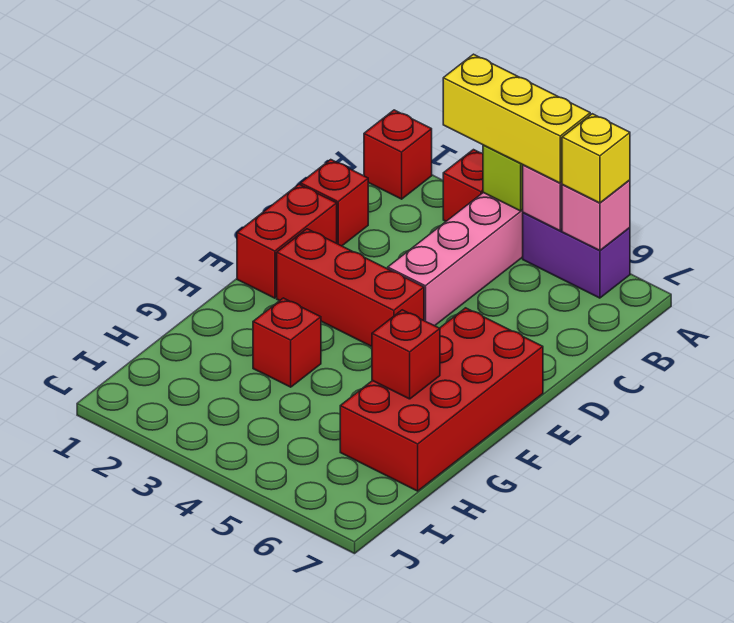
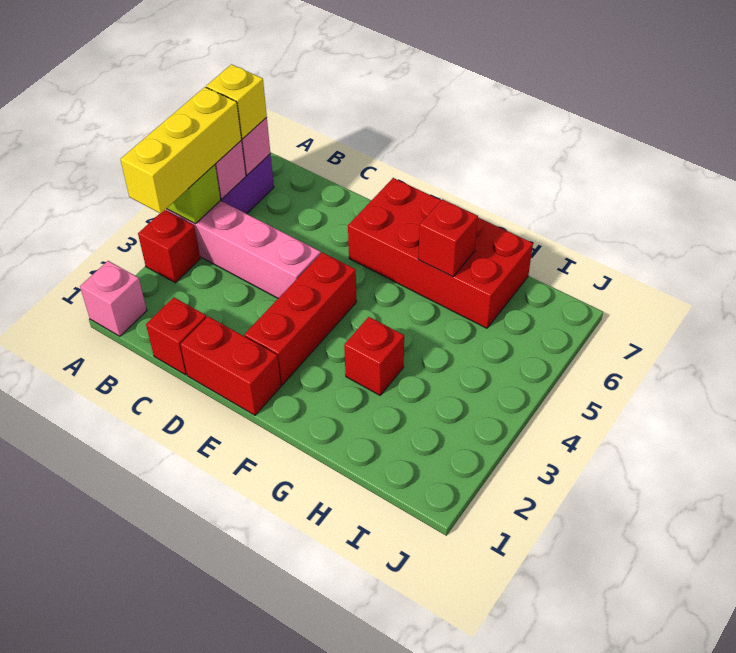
red 1x1 brick [364,110,432,199] -> pink 1x1 brick [80,261,147,336]

